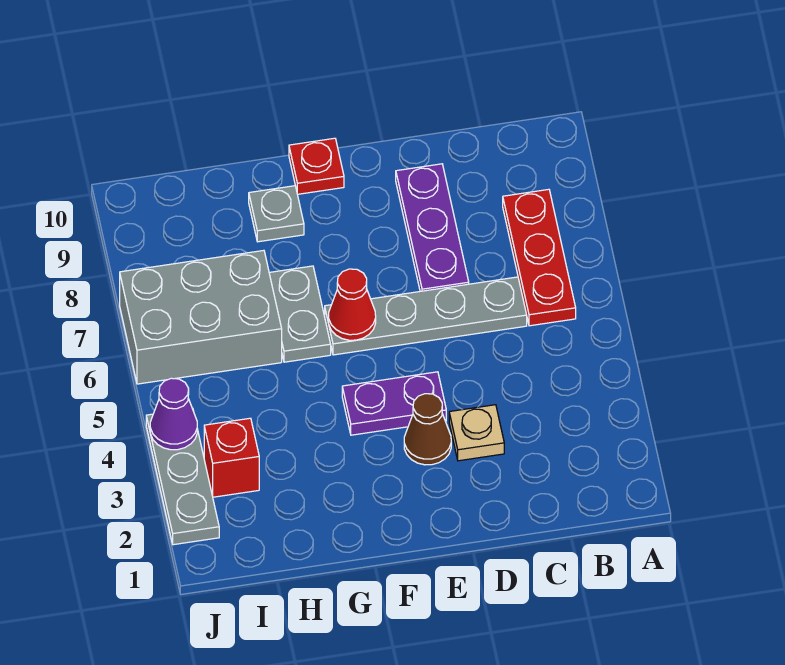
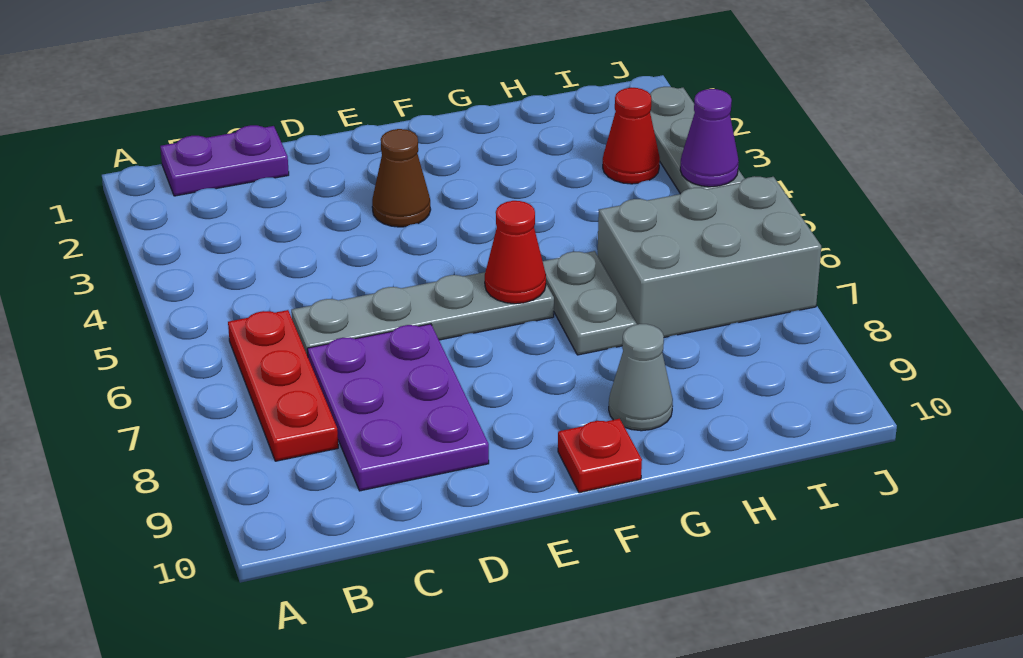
tan 1x1 plate [449,405,504,461] -> none
purple 1x3 plate [396,164,469,291] -> purple 2x3 plate [307,324,489,491]
purple 1x2 plate [342,372,446,435] -> purple 1x2 plate moved to [160,125,289,196]
grey 1x1 plate [249,186,304,242] -> grey 1x1 cone [609,324,673,431]
red 1x1 brick [204,418,259,497] -> red 1x1 cone [603,88,660,184]

